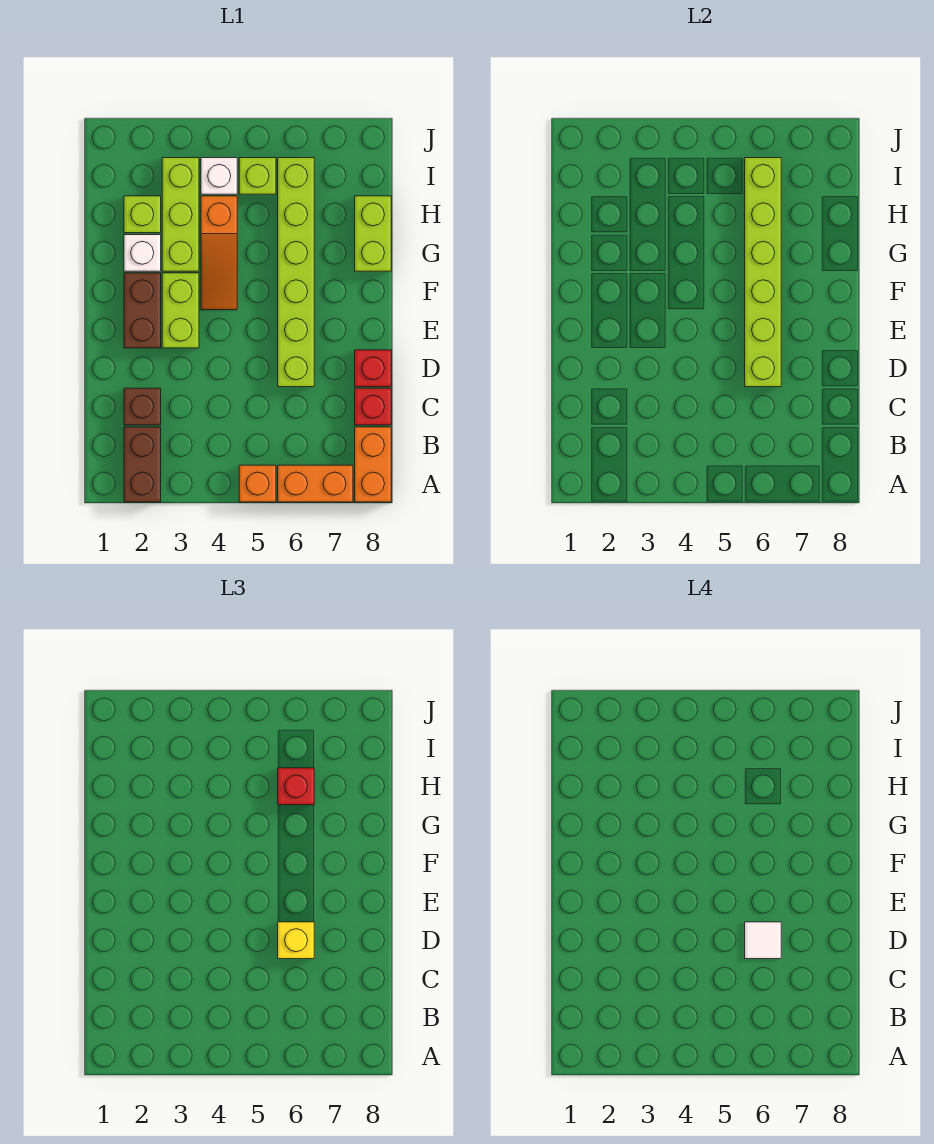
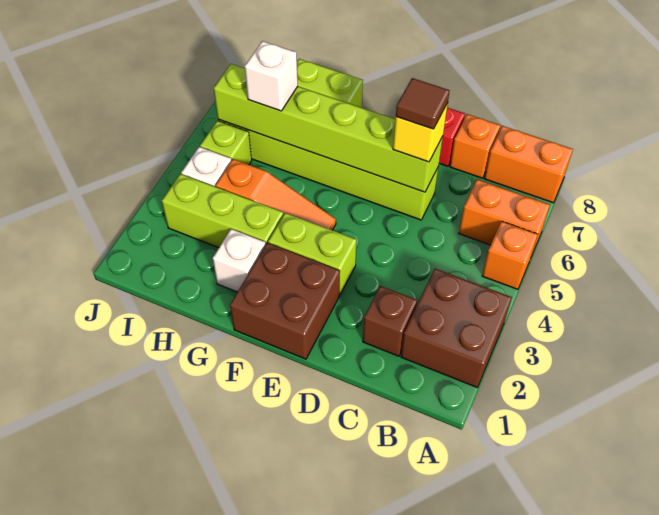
brown 1x2 brick [124,427,161,502] -> brown 2x2 brick [401,269,512,387]
orange 1x2 brick [278,465,353,502] -> orange 1x2 brick turned to [459,180,550,256]
red 1x1 brick [355,388,391,425] -> orange 1x1 brick [450,114,500,178]
white 1x1 tile [745,922,781,959] -> brown 1x1 tile [396,78,450,129]
brown 1x2 brick [124,273,161,348] -> brown 2x2 brick [230,243,340,359]
lime 1x1 brick [124,196,161,233] -> none
red 1x1 brick [278,768,314,805] -> white 1x1 brick [245,41,298,111]

